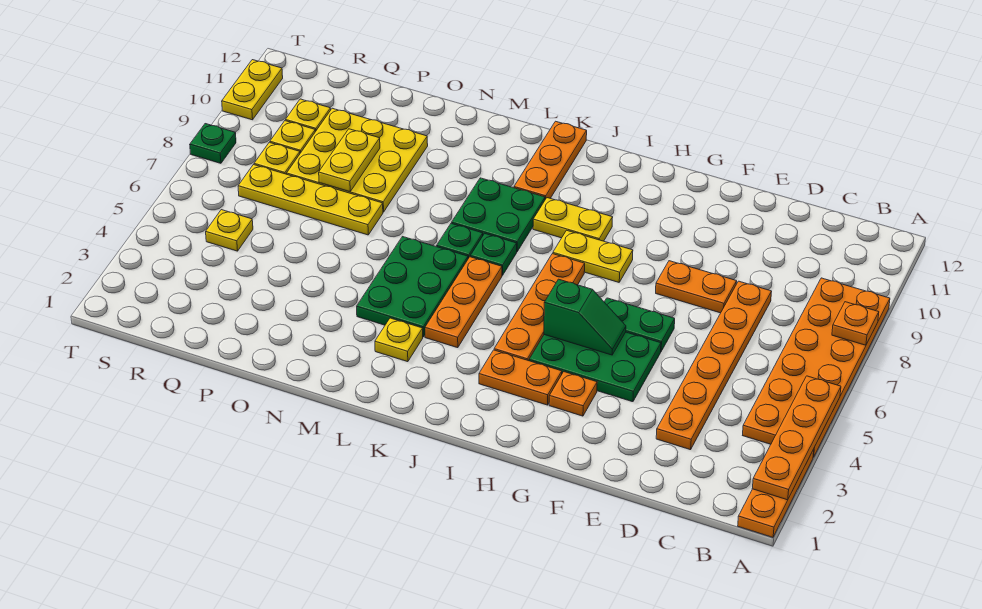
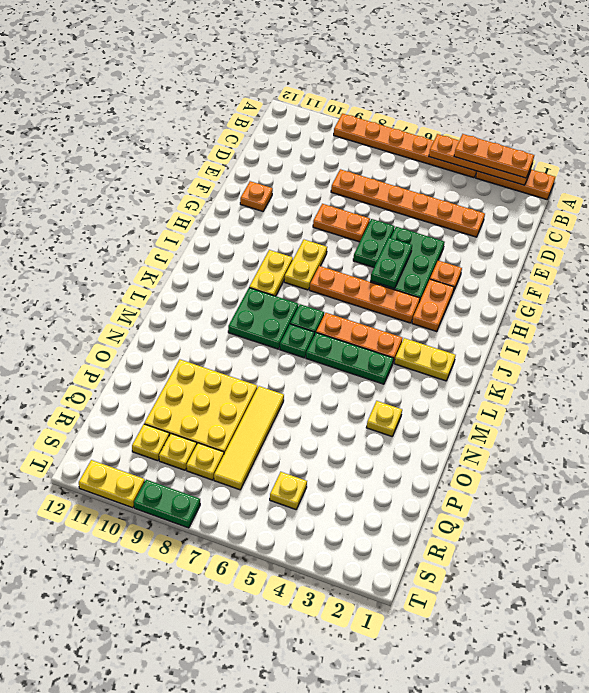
orange 2x6 plate [743,278,890,457] -> orange 1x6 plate [334,113,477,178]
orange 1x1 plate [832,302,879,345] -> orange 1x1 plate moved to [240,181,273,211]
orange 1x2 plate [656,261,737,313] -> orange 1x2 plate turned to [313,204,370,242]
green 1x2 slope [544,279,626,355] -> green 1x2 plate [370,238,412,289]
orange 1x3 plate [514,121,587,199] -> orange 1x3 plate moved to [454,134,534,178]
yellow 1x1 plate [375,318,423,362] -> yellow 1x1 plate moved to [366,401,402,436]
green 2x3 plate [357,237,468,337] -> green 1x3 plate [306,333,394,384]
yellow 1x4 plate [238,165,383,235] -> yellow 1x4 tile [214,386,284,490]
yellow 1x2 plate [319,129,380,192] -> yellow 1x2 plate moved to [394,338,456,381]
green 1x1 plate [190,124,236,163] -> green 1x2 plate [134,480,200,528]

